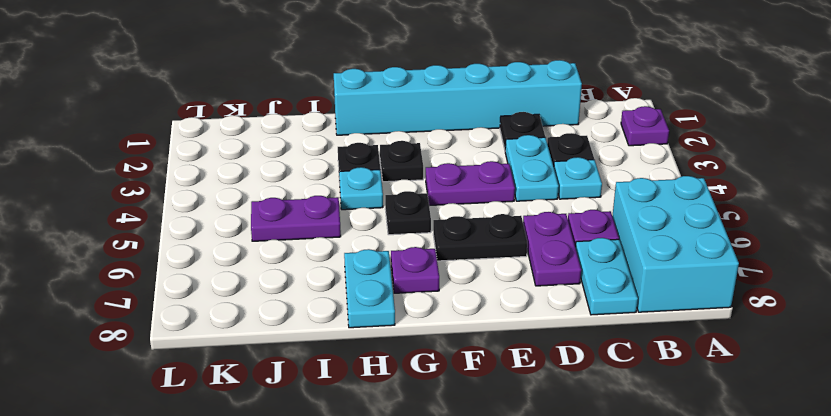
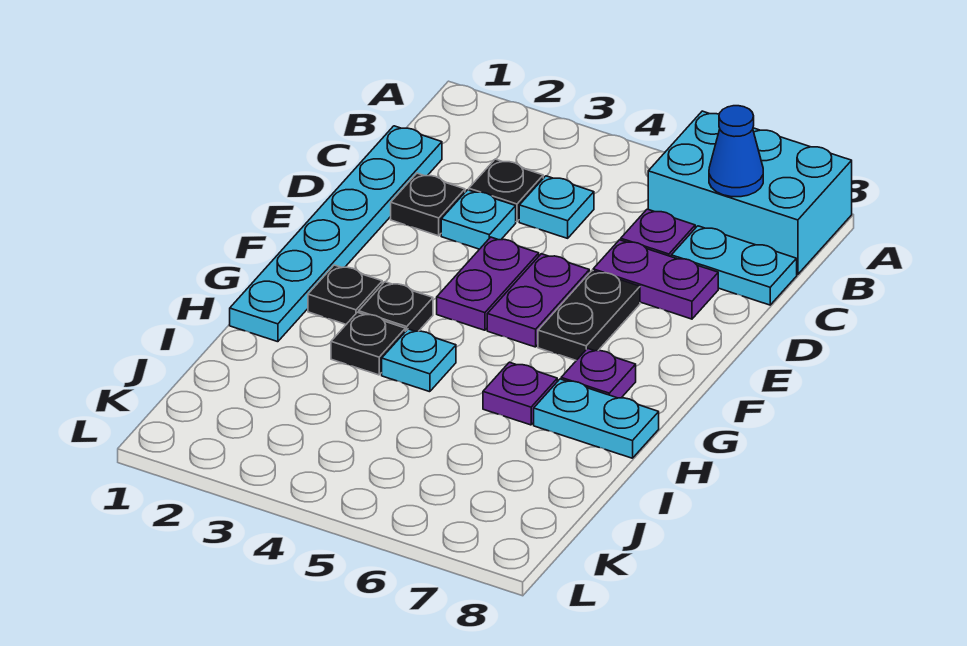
purple 1x1 plate [621,106,669,146] -> purple 1x1 plate moved to [483,362,557,425]
none -> blue 1x1 cone [709,106,763,197]
cyan 1x6 brick [334,60,582,135] -> cyan 1x6 plate [230,126,442,342]
cyan 1x2 plate [505,135,559,201] -> cyan 1x1 plate [441,190,516,249]
black 1x1 plate [385,191,431,235] -> black 1x1 plate moved to [308,265,382,324]
purple 1x2 plate [251,196,341,241] -> purple 1x2 plate moved to [487,254,589,347]

